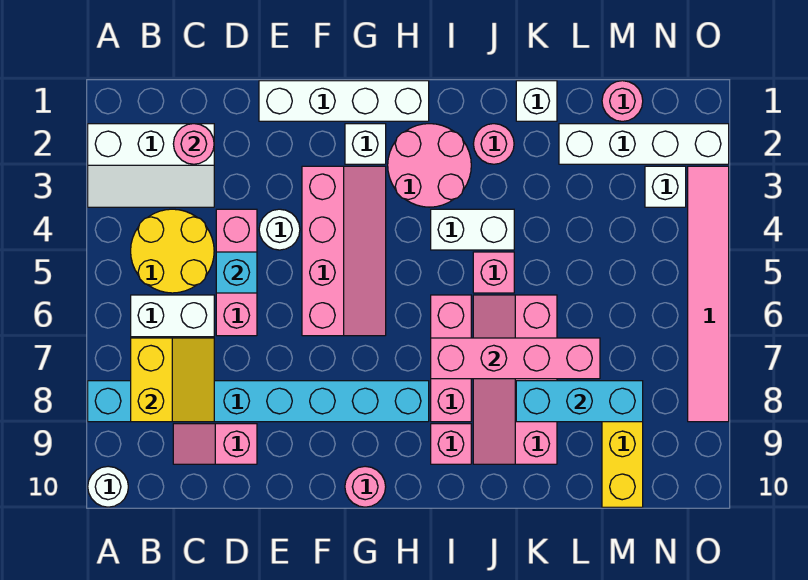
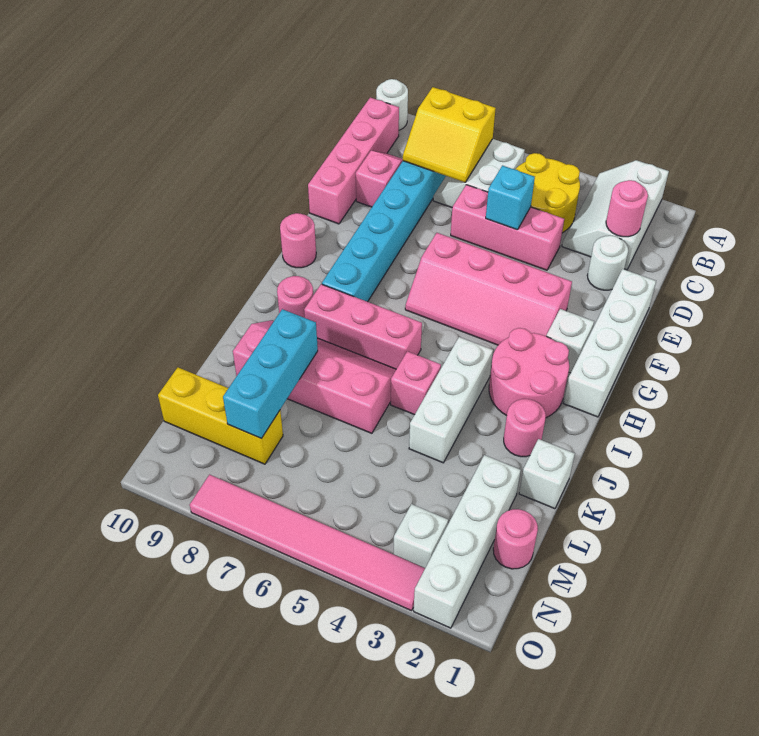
white 1x1 round brick [259,209,300,250] -> white 1x1 round brick moved to [587,236,628,290]
white 1x2 brick [431,209,514,250] -> white 1x3 brick [409,337,493,463]
pink 1x4 brick [431,338,600,379] -> pink 1x4 brick moved to [308,97,399,224]
pink 1x1 brick [431,424,471,464] -> pink 1x1 round brick [277,276,313,318]

